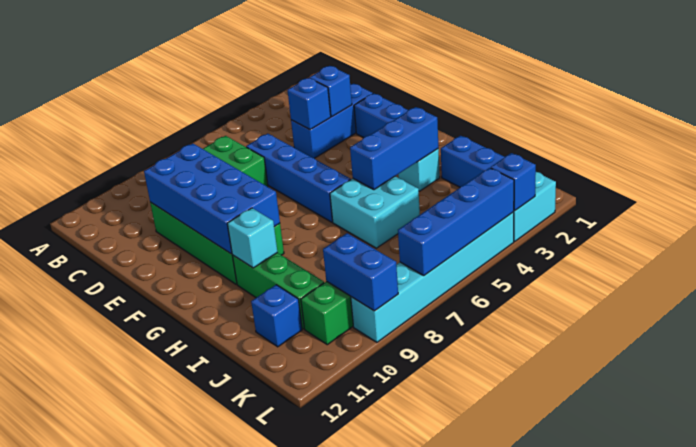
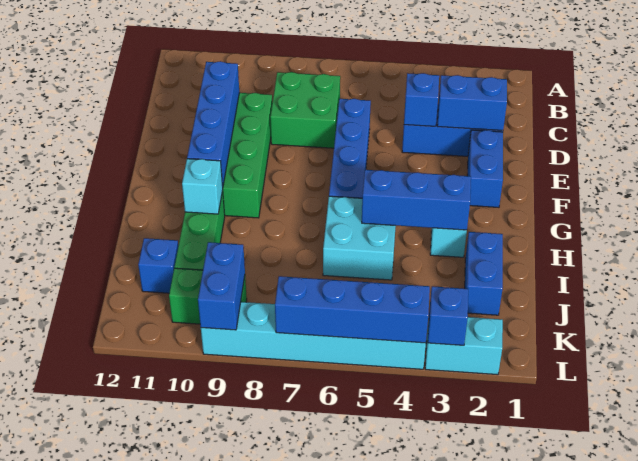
blue 1x1 brick [309,66,352,117] -> blue 1x2 brick [437,75,507,130]
blue 2x4 brick [144,143,280,254] -> blue 1x4 brick [187,61,239,187]

